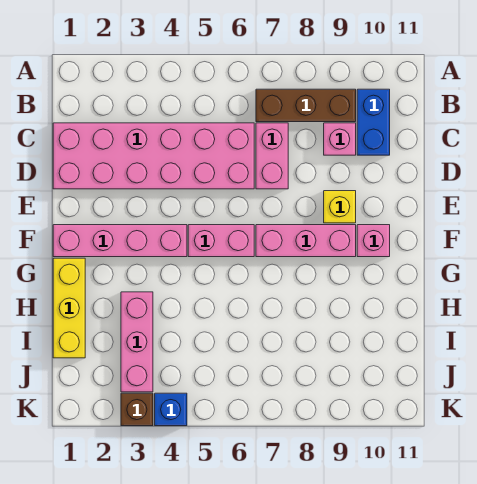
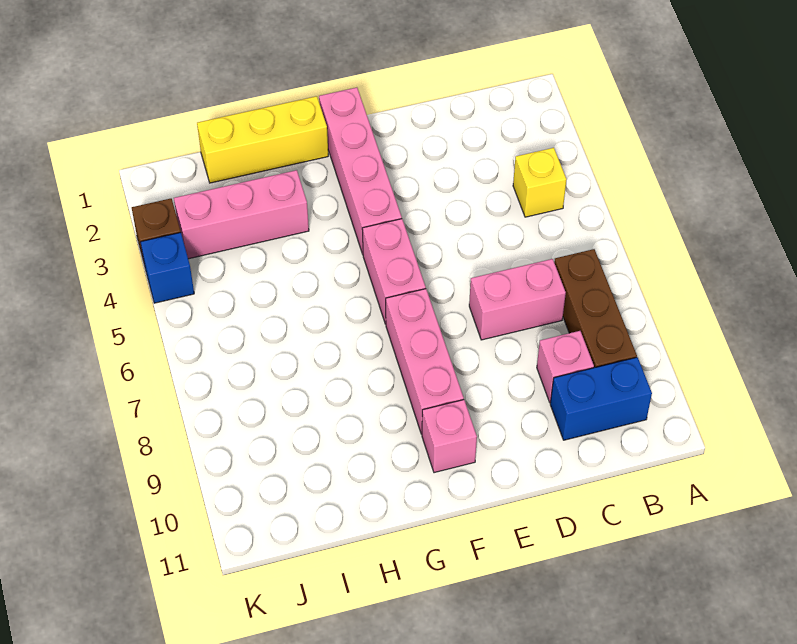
pink 2x6 brick [53,123,254,189] -> none
yellow 1x1 brick [324,191,356,223] -> yellow 1x1 brick moved to [513,148,567,217]

